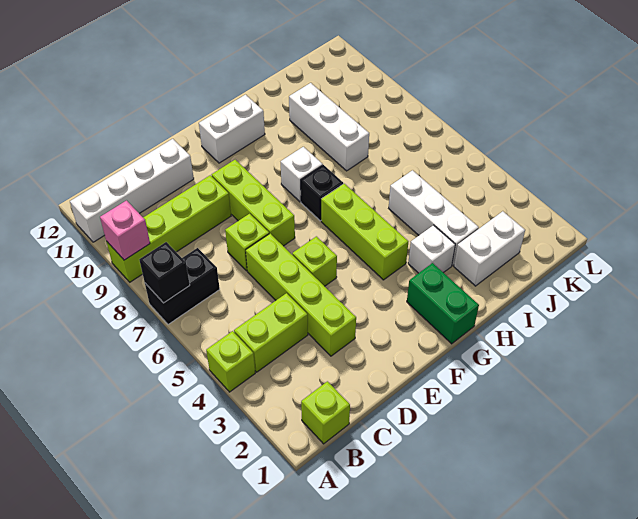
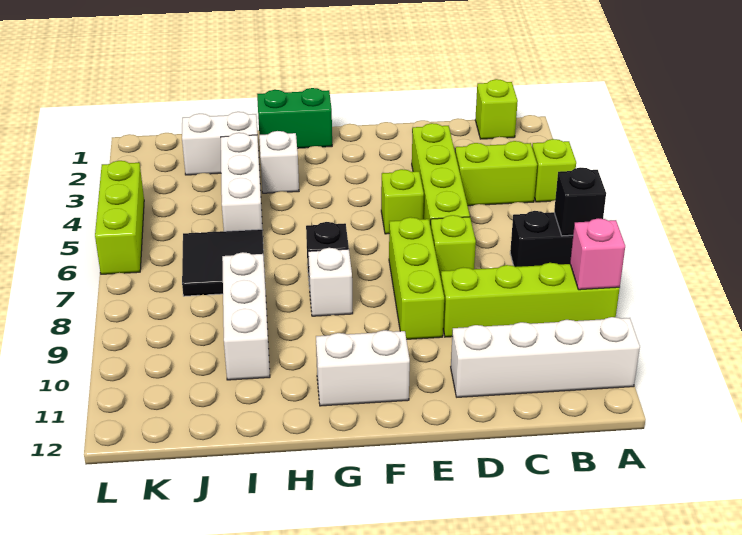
green 1x2 brick [407,263,479,344] -> green 1x2 brick turned to [257,88,332,148]
lime 1x3 brick [321,184,408,280] -> lime 1x3 brick moved to [95,161,144,274]
none -> black 2x2 tile [182,229,265,296]

